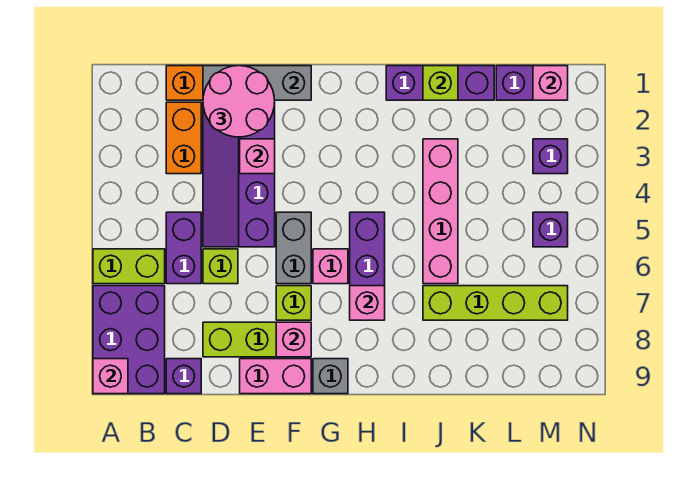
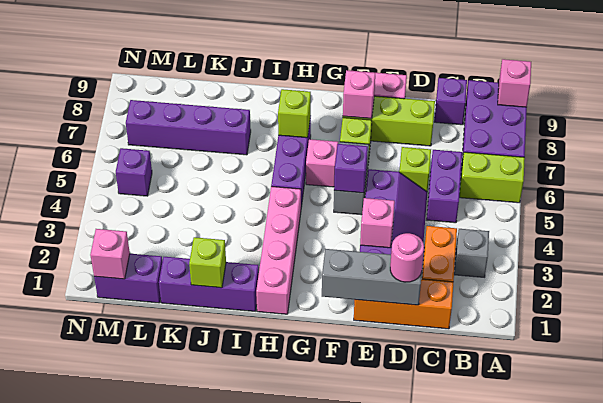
pink 2x2 round brick [203,66,275,137] -> pink 1x1 round brick [390,233,424,282]
grey 1x1 brick [313,359,348,394] -> grey 1x1 brick moved to [454,229,489,277]
pink 1x1 brick [350,286,385,320] -> lime 1x1 brick [278,89,311,138]
pink 1x4 brick [423,139,458,284] -> pink 1x4 brick moved to [256,186,301,314]
lime 1x4 brick [423,286,568,320] -> purple 1x4 brick [126,100,251,155]
purple 1x1 brick [533,139,568,174] -> purple 1x1 brick moved to [334,144,368,193]

